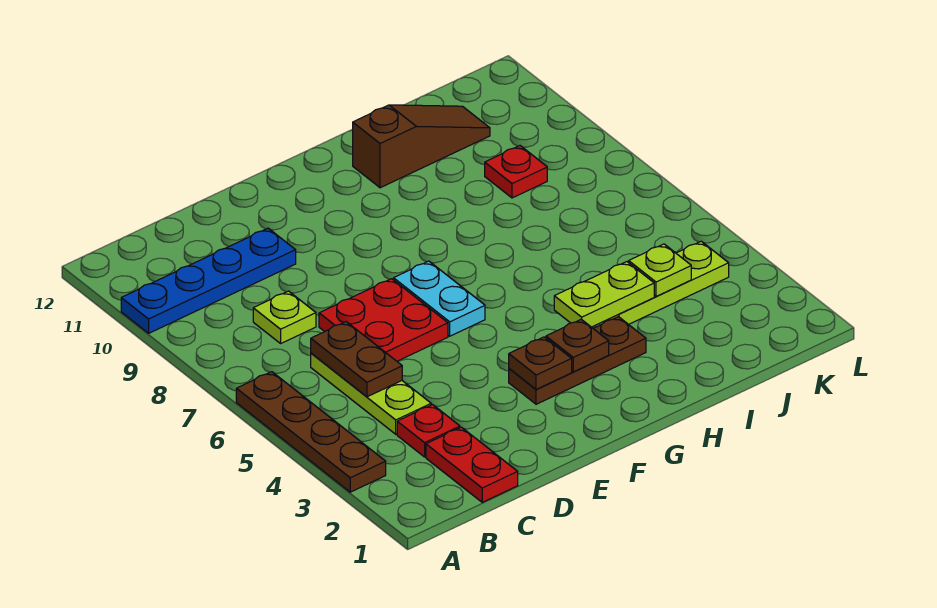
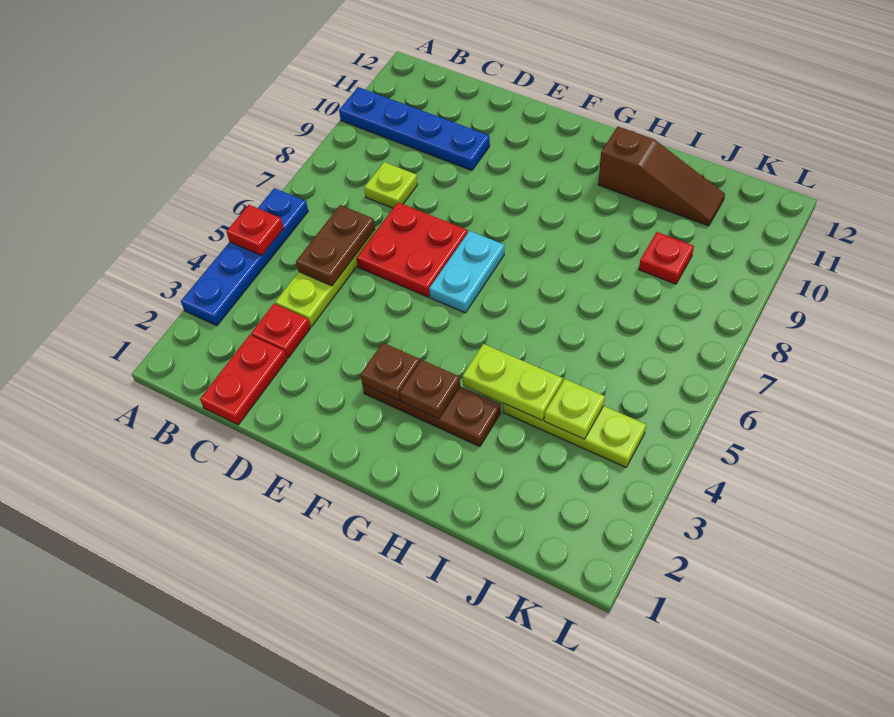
brown 1x4 plate [236,372,386,492] -> blue 1x4 plate [181,188,308,326]
none -> red 1x1 plate [226,205,284,255]

